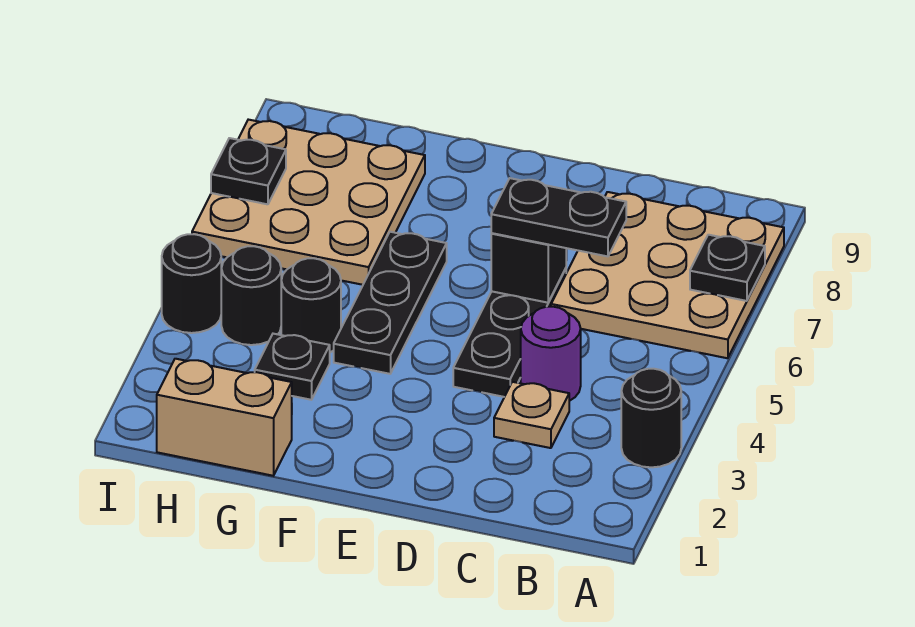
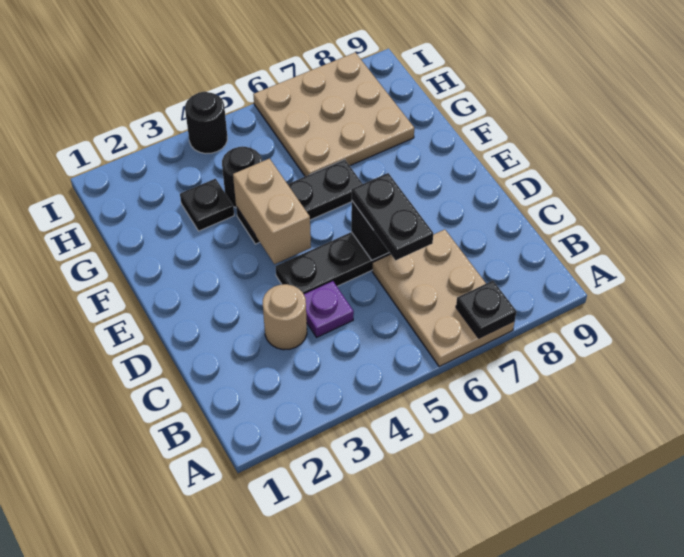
black 1x1 round brick [621,369,681,467] -> none
tan 3x3 plate [551,192,784,358] -> tan 2x3 plate [372,229,515,366]
tan 1x1 plate [494,382,569,448] -> tan 1x1 round brick [263,284,307,350]
purple 1x1 round brick [521,307,581,401] -> purple 1x1 plate [304,281,354,337]
tan 1x2 brick [157,359,292,476] -> tan 1x2 brick moved to [233,158,311,264]
black 1x1 round brick [221,246,281,345] -> none
black 1x1 plate [211,138,286,204] -> none

